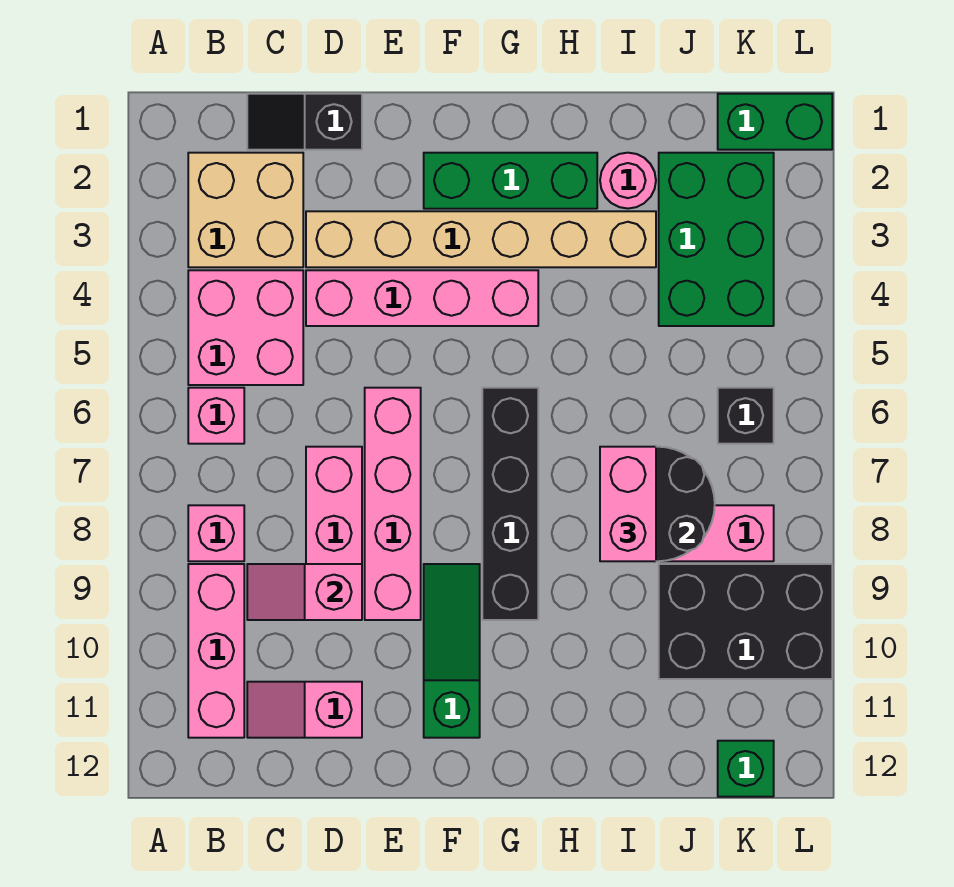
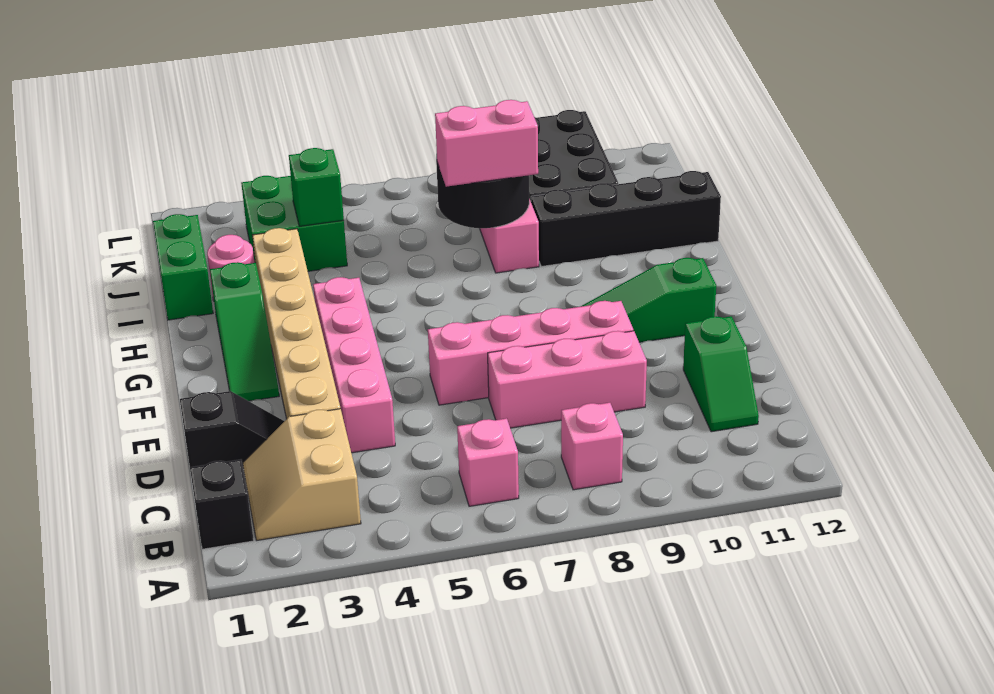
tan 2x2 brick [188,153,303,267] -> tan 2x2 slope [243,409,361,540]
pink 2x2 brick [188,270,303,385] -> none
pink 1x3 brick [188,564,244,738] -> none
black 1x2 slope [247,94,362,150] -> black 1x2 slope turned to [180,391,284,469]
pink 1x2 slope [247,564,362,620] -> none
pink 1x2 slope [247,682,362,738] -> green 1x2 slope [683,316,759,432]
green 1x3 brick [424,153,597,209] -> green 1x3 slope [210,262,279,401]
black 1x4 brick [482,388,538,620] -> black 1x4 brick moved to [531,171,721,267]
green 2x3 brick [659,153,774,326] -> green 2x2 brick [241,176,347,271]
green 1x2 brick [718,94,832,150] -> green 1x2 brick moved to [153,214,213,320]
black 1x1 brick [718,388,774,444] -> black 1x1 brick moved to [190,460,254,549]
green 1x1 brick [718,741,774,797] -> green 1x1 brick moved to [289,148,344,226]

